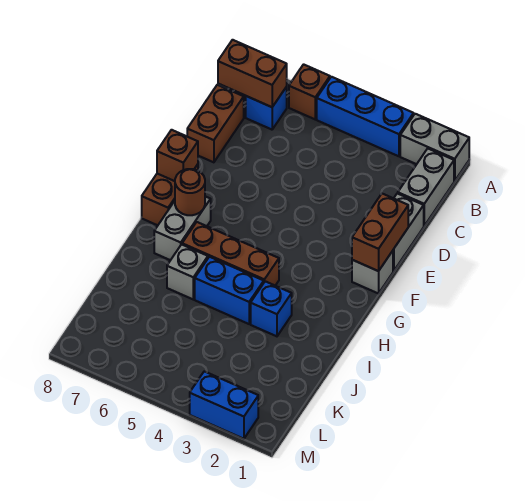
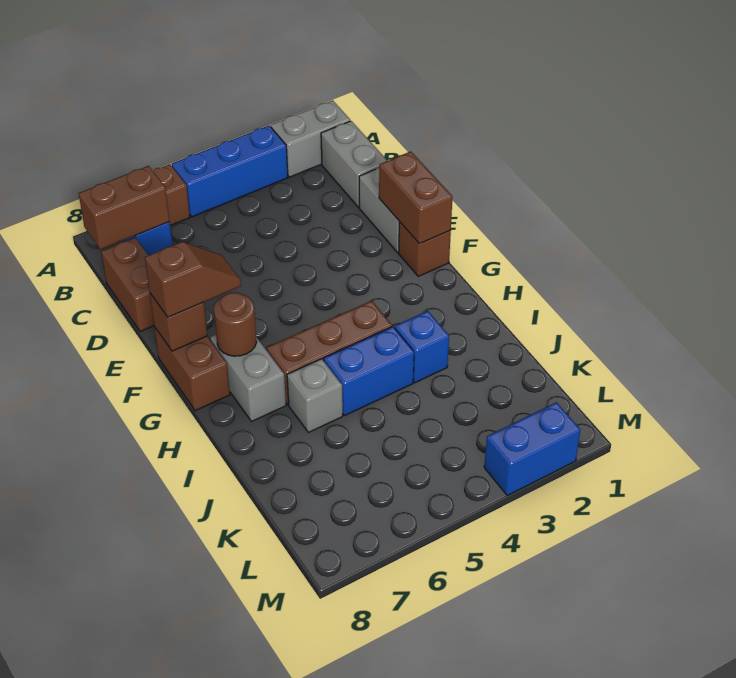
grey 1x1 brick [352,251,393,294] -> brown 1x1 brick [399,222,451,276]
none -> brown 1x2 slope [145,242,241,317]

